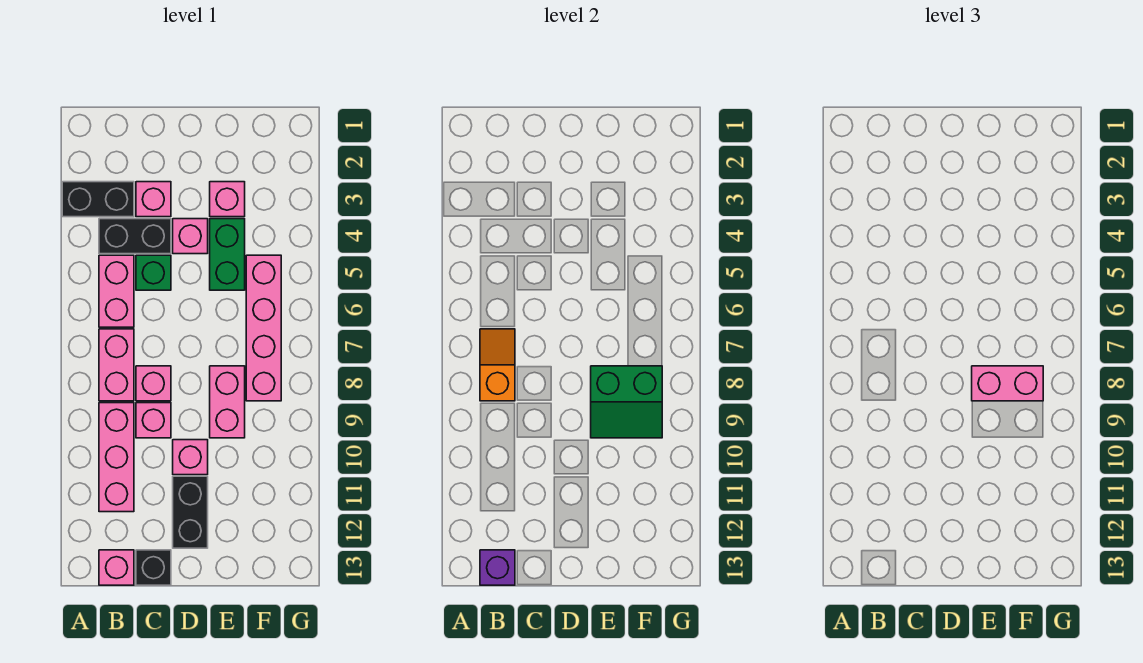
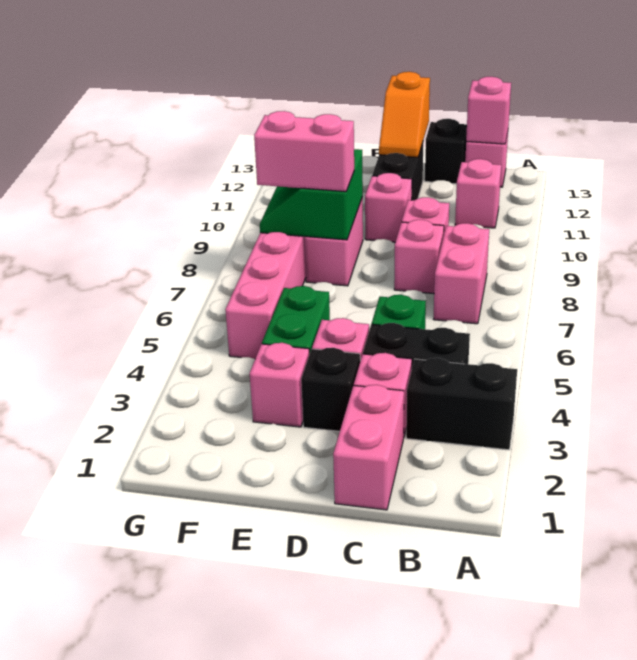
pink 1x2 brick [99,255,134,327] -> pink 1x2 brick moved to [333,385,404,510]
orange 1x2 slope [480,329,515,401] -> orange 1x2 slope moved to [379,72,430,157]
pink 1x3 brick [99,403,134,512] -> pink 1x1 brick [455,159,501,228]
purple 1x1 brick [480,550,515,585] -> pink 1x1 brick [466,77,511,144]
none -> black 1x1 brick [301,348,360,431]
green 2x2 slope [591,366,662,438] -> green 2x2 slope turned to [260,149,363,240]

